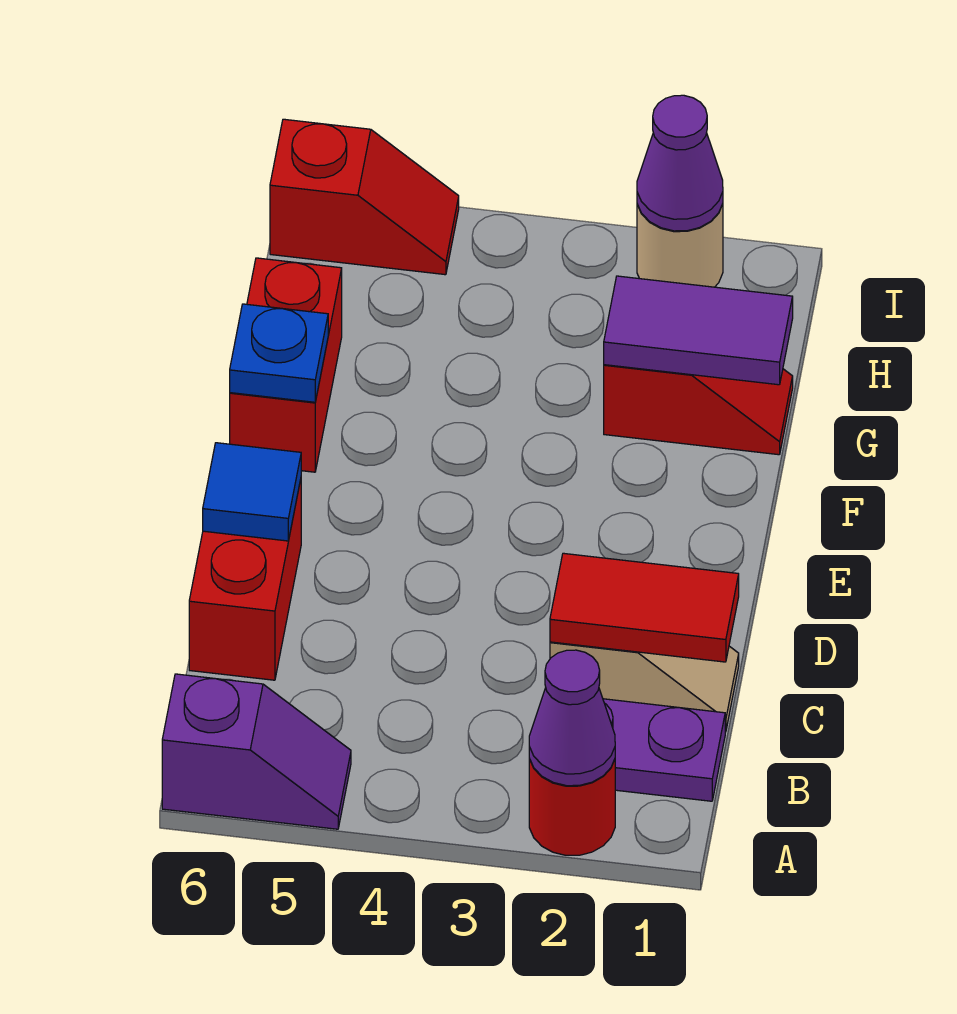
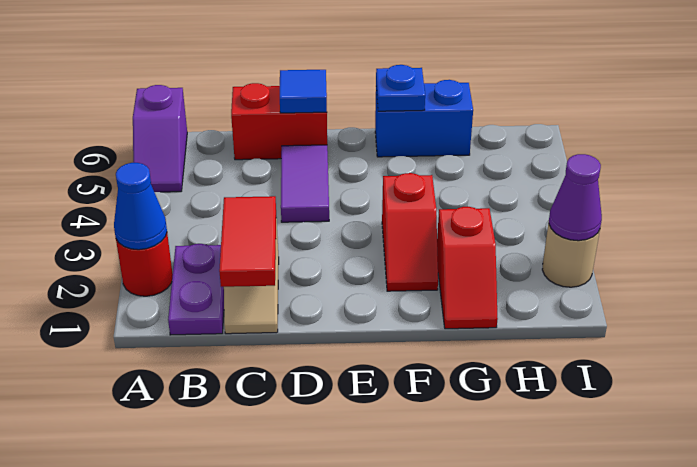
purple 1x1 cone [529,650,615,786] -> blue 1x1 cone [114,163,167,250]
red 1x2 brick [230,258,342,472] -> blue 1x2 brick [375,80,473,157]
purple 1x2 tile [604,276,793,385] -> purple 1x2 tile moved to [281,145,329,222]
red 1x2 slope [270,119,459,275] -> red 1x2 slope moved to [382,173,438,291]

